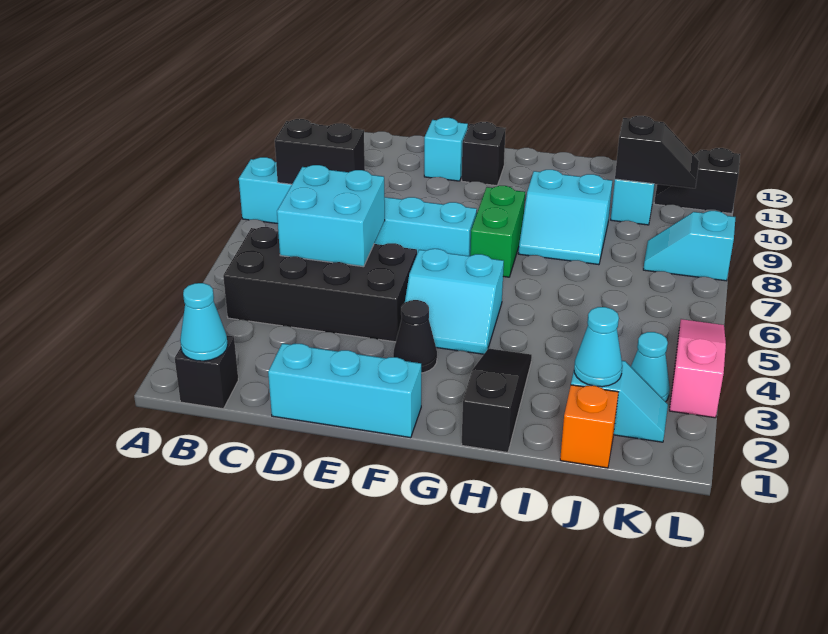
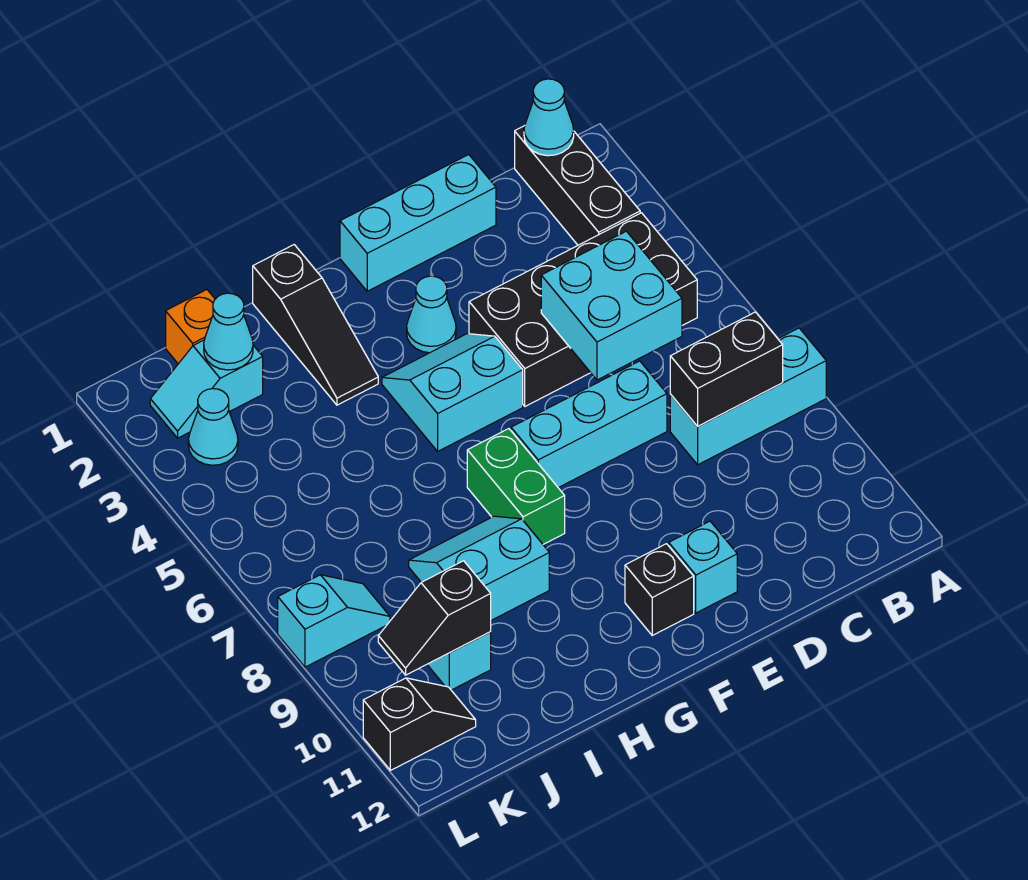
black 1x1 brick [175,335,238,409] -> black 1x3 brick [515,126,640,245]
black 1x1 cone [393,300,437,373] -> cyan 1x1 cone [407,276,456,353]
pink 1x3 slope [669,319,726,418] -> none

